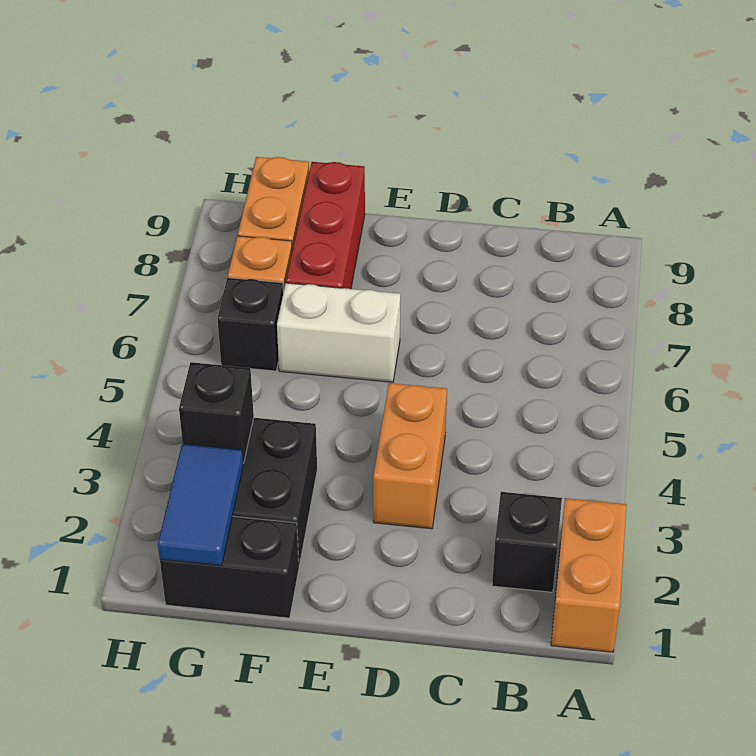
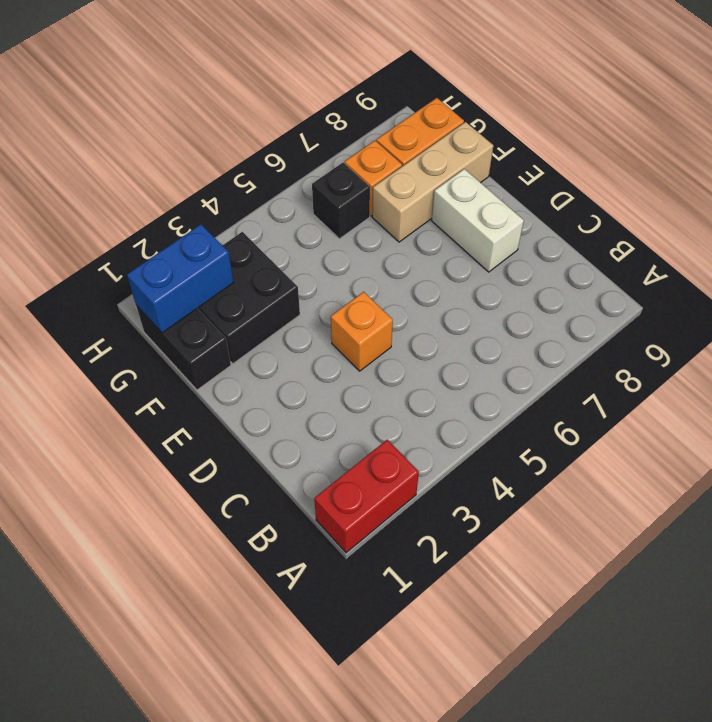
orange 1x2 brick [551,498,627,652] -> red 1x2 brick [314,440,419,553]
black 1x1 brick [492,492,562,592] -> none
orange 1x2 brick [373,383,447,529] -> orange 1x1 brick [331,292,393,371]
white 1x2 brick [277,283,400,382] -> white 1x2 brick moved to [432,169,524,272]
red 1x3 brick [286,162,365,289] -> tan 1x3 brick [372,122,493,242]
blue 1x2 tile [158,444,243,566] -> blue 1x2 brick [127,224,234,333]
black 1x1 brick [179,362,254,463] -> none

